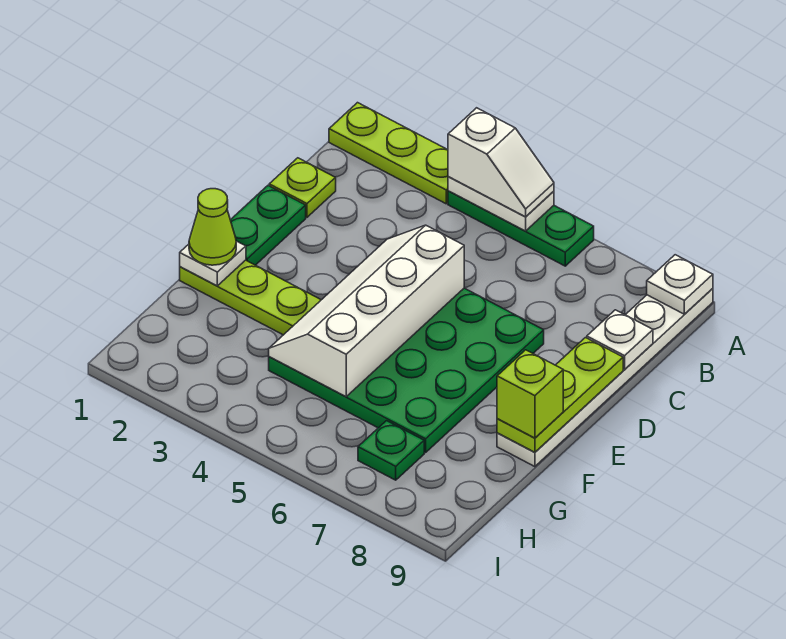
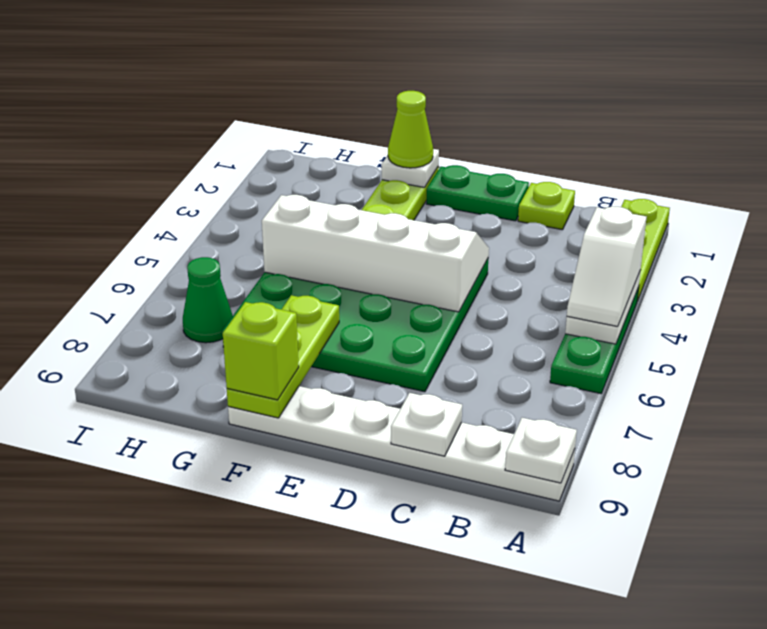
lime 1x3 plate [497,338,623,452] -> lime 1x3 plate turned to [227,295,339,418]
green 1x1 plate [358,421,424,480] -> green 1x1 cone [183,257,233,343]

